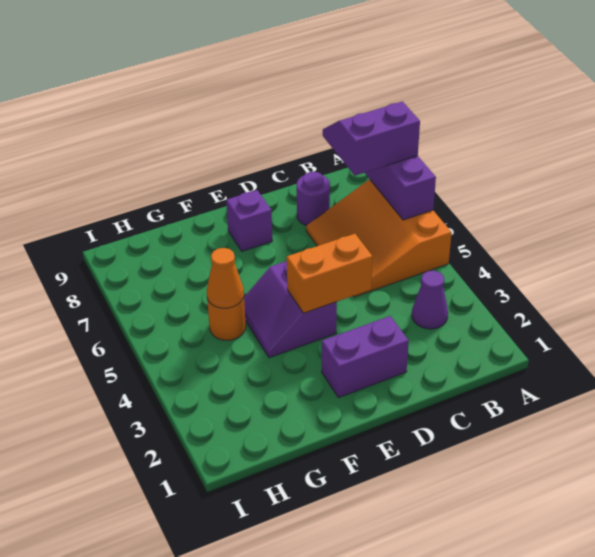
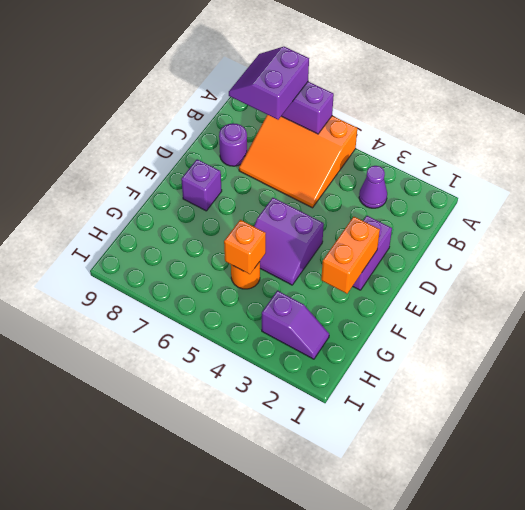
orange 1x2 brick [287,234,372,313] -> orange 1x2 brick moved to [321,217,380,294]
orange 1x1 cone [207,248,244,308] -> orange 1x1 brick [224,220,266,274]
none -> purple 1x2 slope [262,291,329,359]

